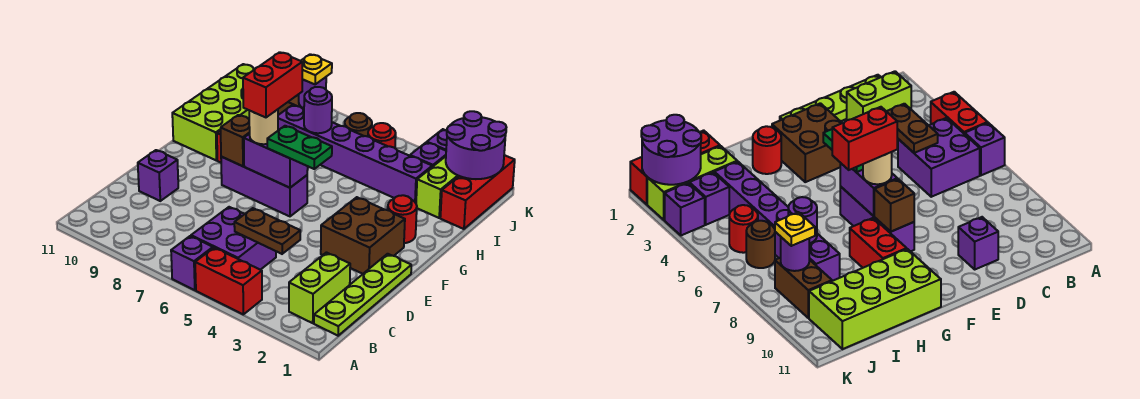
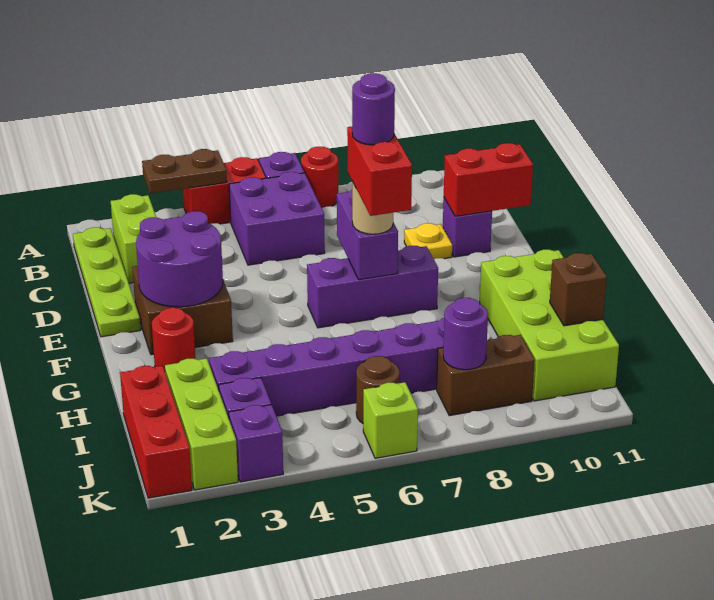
brown 1x2 plate [234,208,300,254] -> brown 1x2 plate moved to [142,149,227,194]
green 1x2 plate [267,126,332,169] -> none
purple 1x2 brick [244,134,308,188] -> purple 1x2 brick turned to [337,190,398,280]
brown 1x1 brick [221,115,250,166] -> brown 1x1 brick moved to [550,253,607,326]
red 1x2 brick [850,218,907,268] -> red 1x2 brick moved to [444,143,533,216]
purple 1x1 round brick [304,87,332,133] -> purple 1x1 round brick moved to [352,73,395,145]
purple 2x2 round brick [446,111,506,179] -> purple 2x2 round brick moved to [136,211,223,307]
red 1x1 round brick [368,123,396,148] -> red 1x1 round brick moved to [301,147,338,208]
yellow 1x1 plate [301,54,332,84] -> yellow 1x1 plate moved to [404,223,452,259]
none -> lime 1x1 brick [363,382,418,458]

